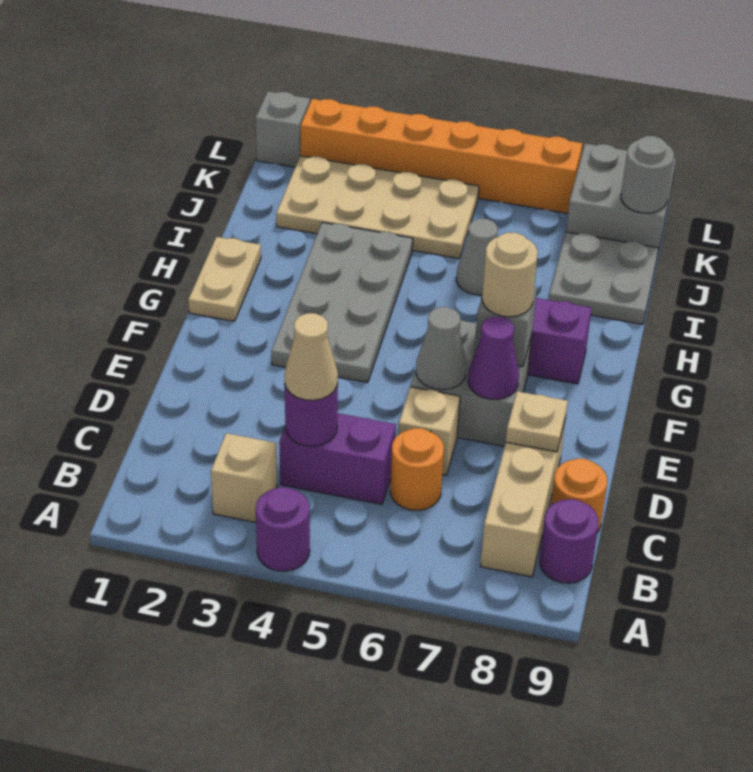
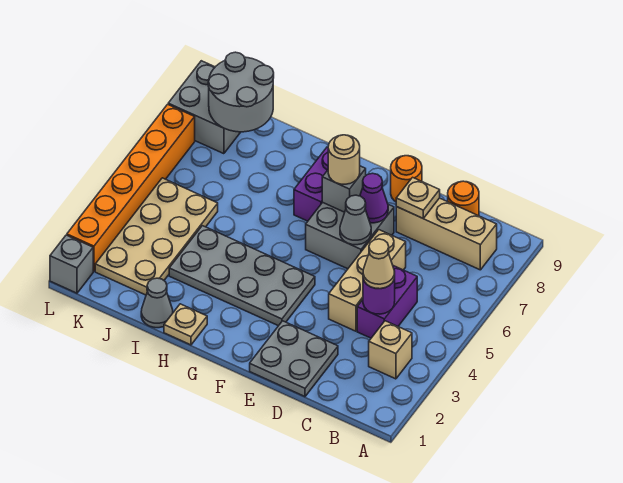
purple 1x1 round brick [256,487,310,571] -> none
purple 1x1 round brick [540,499,598,583] -> none
orange 1x1 round brick [390,428,444,510] -> orange 1x1 round brick moved to [391,156,422,202]
tan 1x1 brick [398,387,460,475] -> tan 1x3 brick [329,230,406,331]
tan 1x2 plate [188,237,261,321] -> tan 1x1 plate [164,304,207,345]
grey 1x1 cone [456,219,498,295] -> grey 1x1 cone moved to [141,278,173,328]
grey 2x2 plate [549,232,658,324] -> grey 2x2 plate moved to [250,321,338,397]
grey 1x1 round brick [621,136,674,213] -> grey 2x2 round brick [208,52,274,132]

